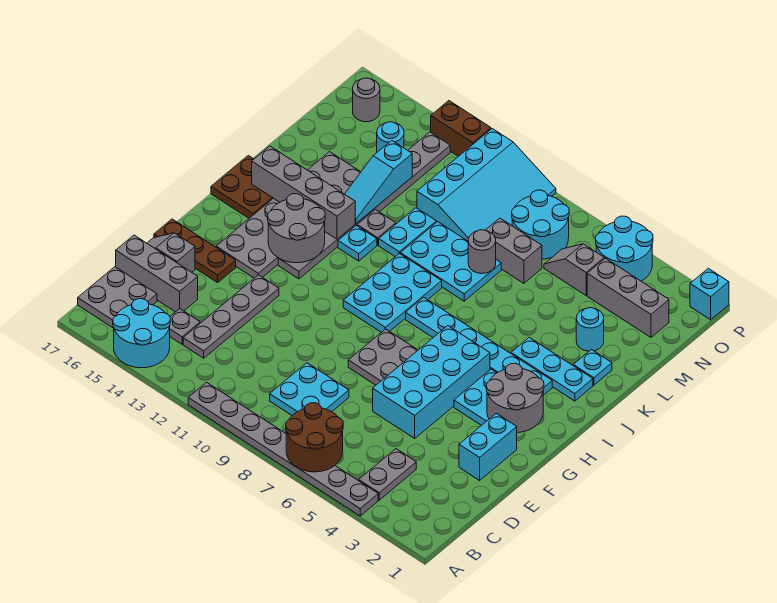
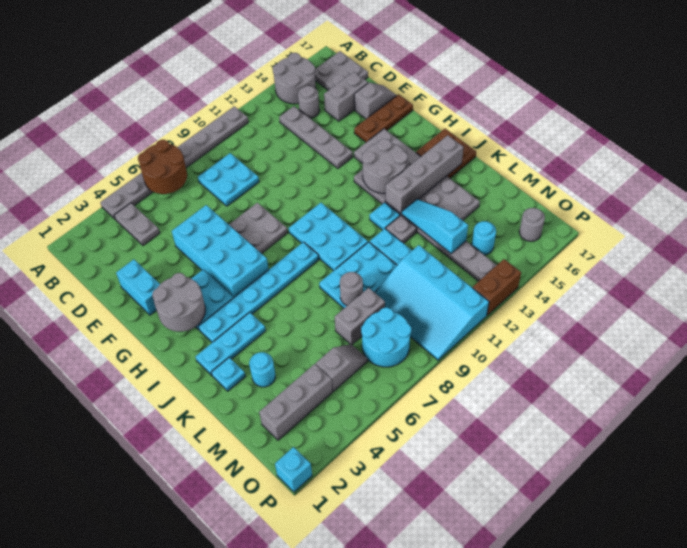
cyan 2x2 round brick [113,299,170,368] -> grey 2x2 round brick [273,53,316,104]
grey 1x1 plate [170,309,200,344] -> grey 1x1 round brick [298,86,319,118]
grey 1x3 brick [116,235,198,312] -> grey 1x2 brick [324,72,368,121]
cyan 2x2 round brick [596,216,653,281] -> none

